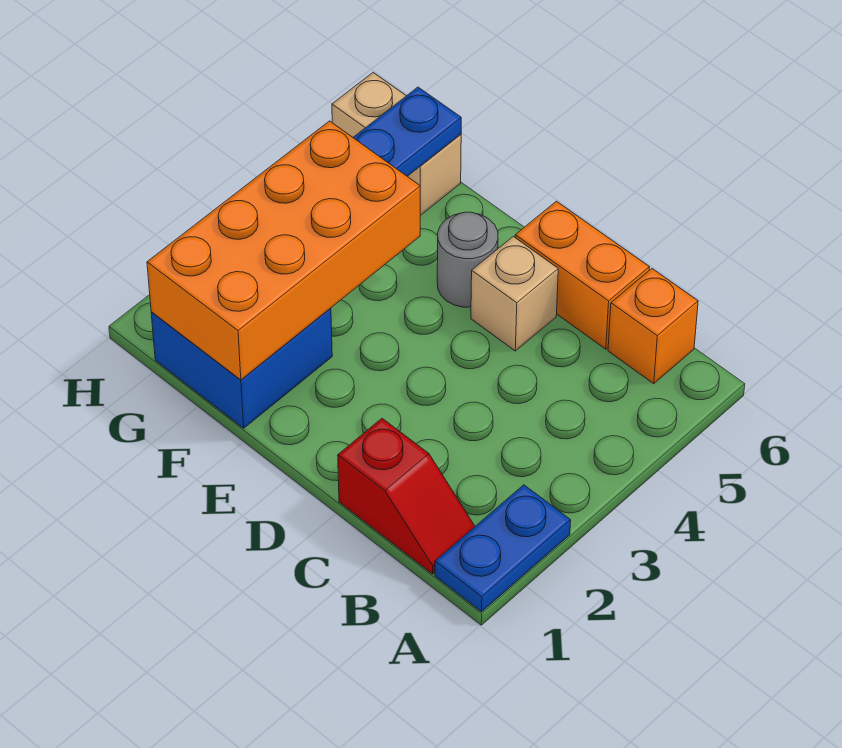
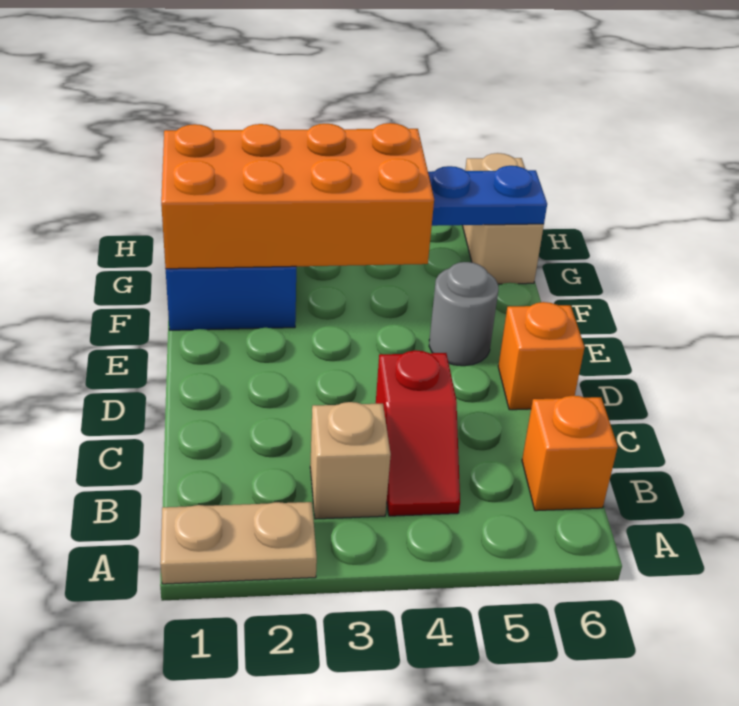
blue 1x2 plate [435,485,571,612] -> tan 1x2 plate [160,502,317,584]
red 1x2 slope [338,419,475,574] -> red 1x2 slope moved to [376,350,460,516]
orange 1x2 brick [515,201,649,349] -> orange 1x1 brick [498,302,585,410]
tan 1x1 brick [471,236,558,351] -> tan 1x1 brick moved to [310,402,391,519]

